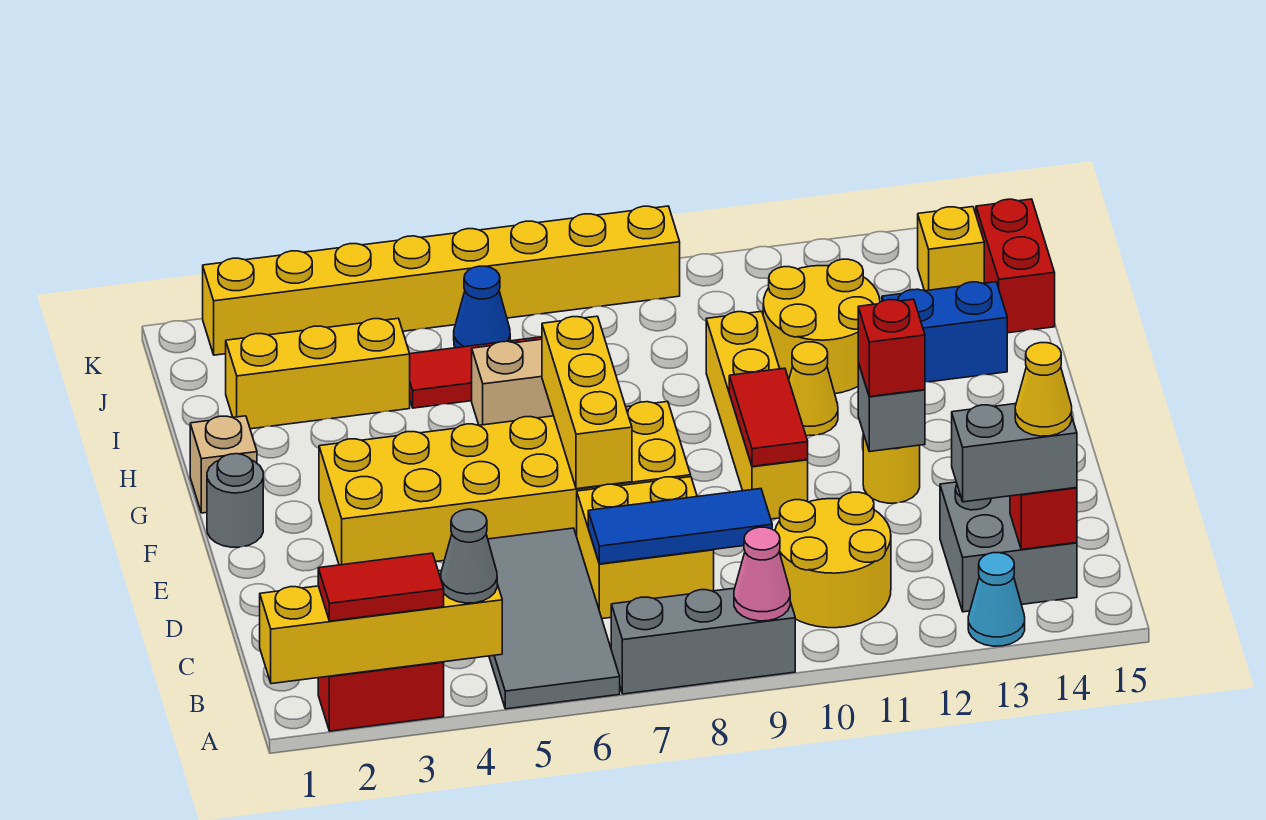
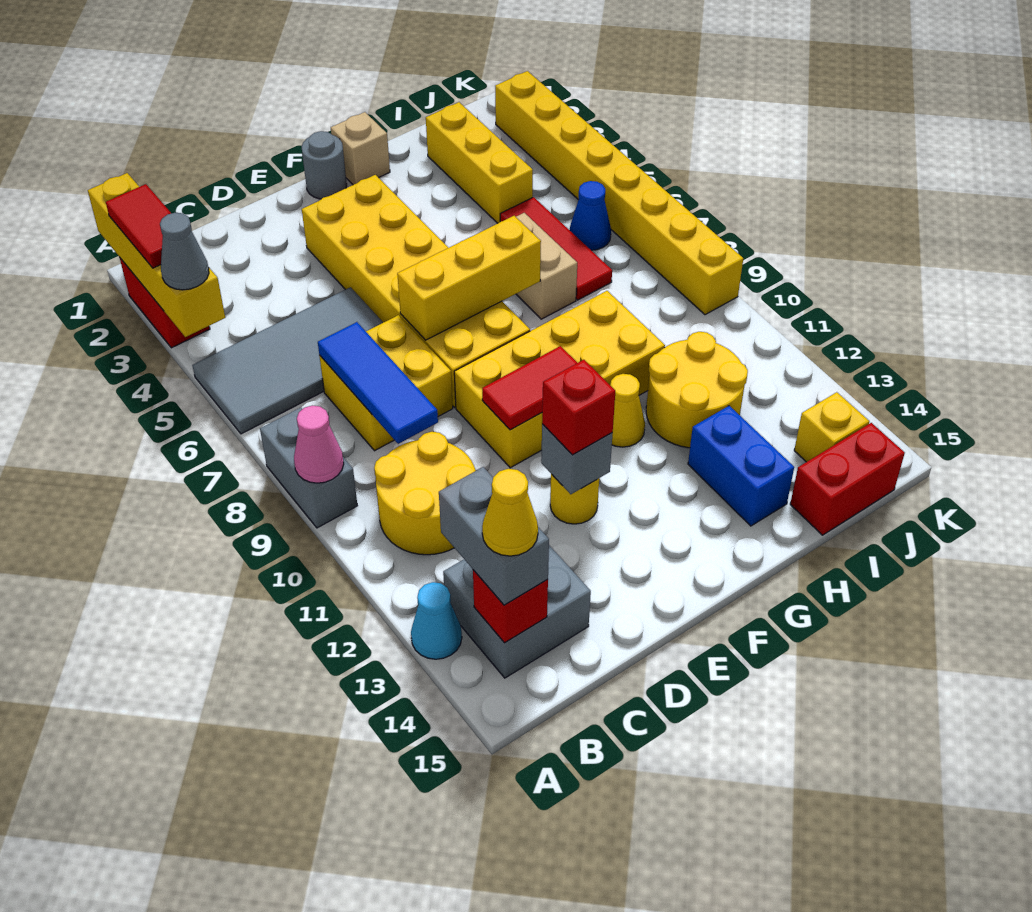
grey 1x3 brick [611,588,795,694] -> grey 1x2 brick [260,408,357,528]
yellow 1x4 brick [706,311,808,519] -> yellow 2x4 brick [454,291,665,468]

